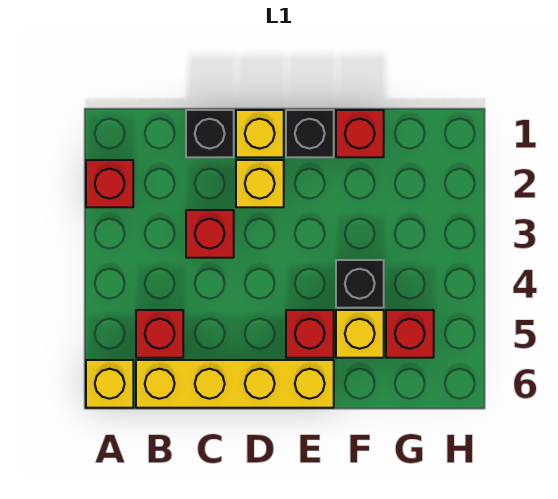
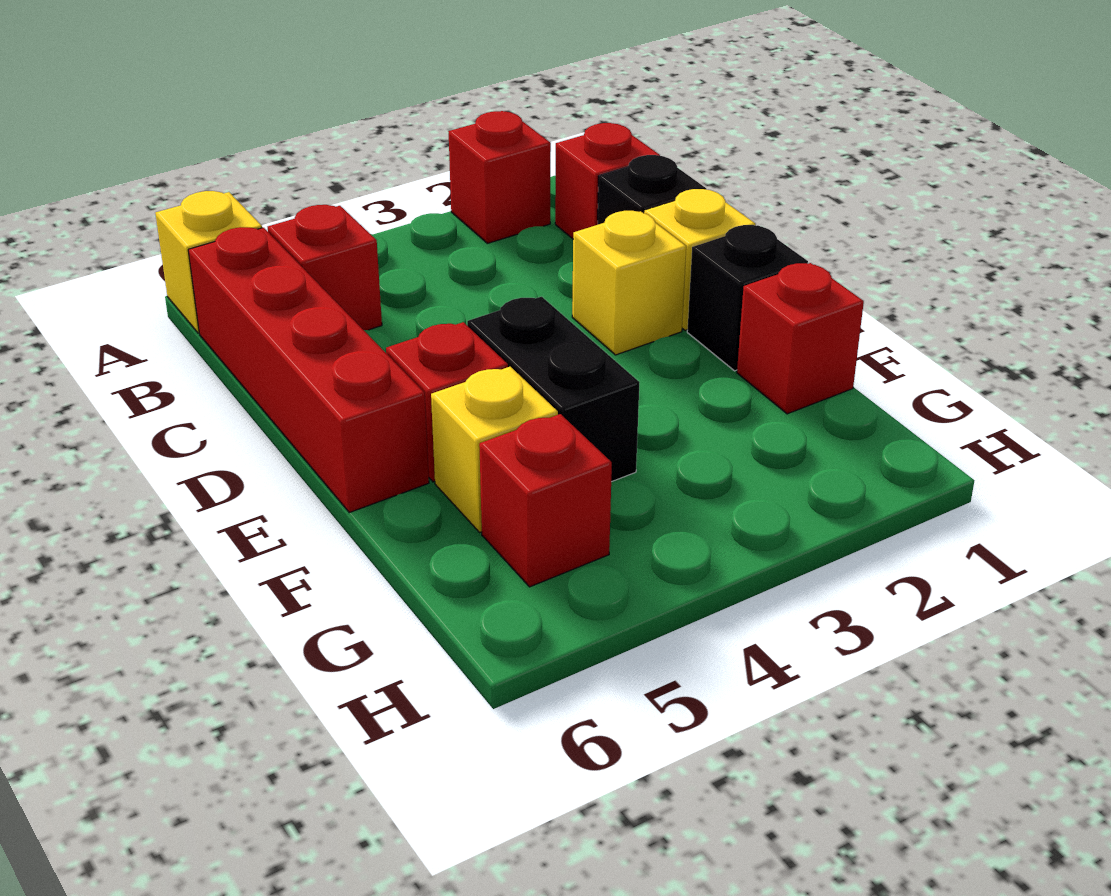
yellow 1x4 brick [136,360,334,408] -> red 1x4 brick [188,227,429,512]
red 1x1 brick [186,210,234,258] -> red 1x1 brick moved to [555,123,660,239]
black 1x1 brick [336,260,384,308] -> black 1x2 brick [467,297,640,482]

